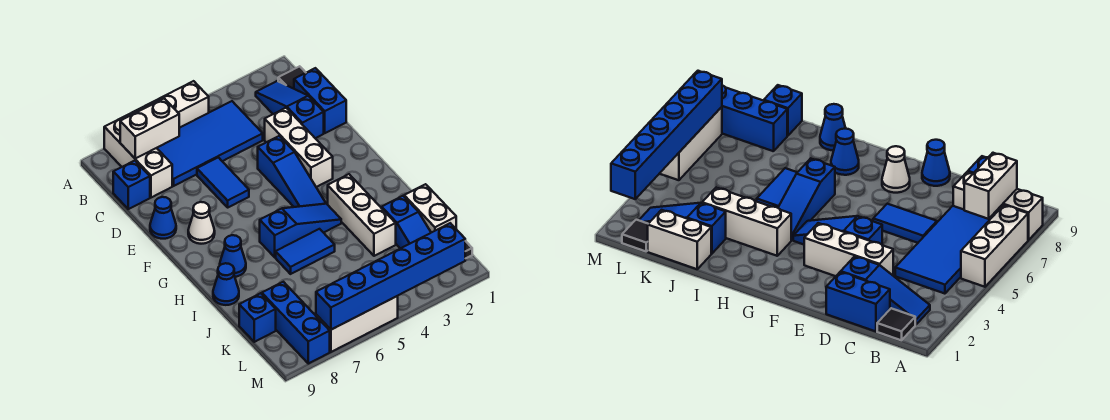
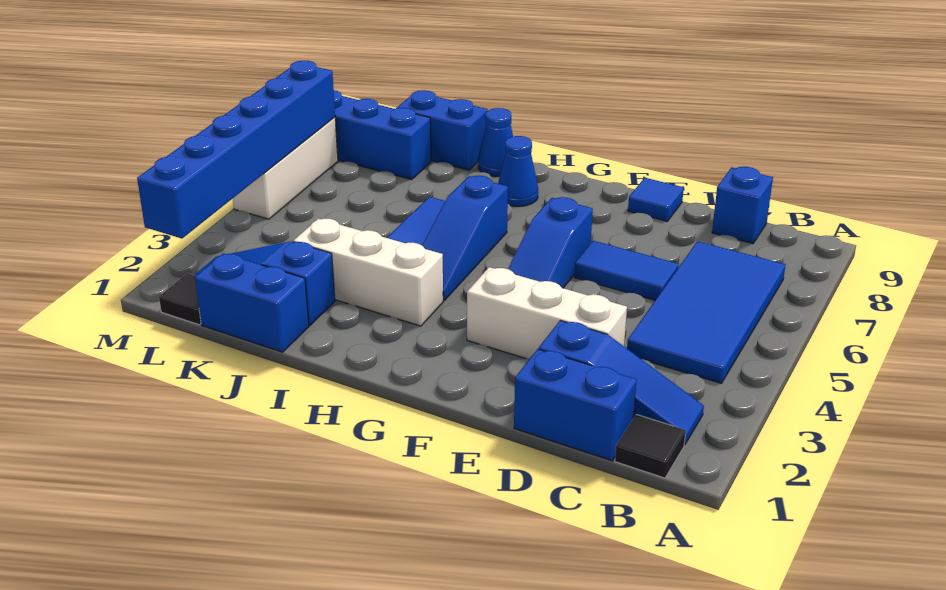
white 1x3 brick [127,81,209,128] -> none
white 1x3 brick [104,116,172,198] -> none
white 1x2 brick [120,98,179,159] -> none
blue 1x3 slope [258,136,326,207] -> blue 1x3 slope turned to [508,197,593,288]
blue 1x1 cone [150,197,176,239] -> blue 1x1 tile [628,178,684,221]
white 1x1 cone [188,202,215,244] -> none
white 1x2 brick [404,184,456,233] -> blue 1x2 brick [195,253,309,352]
blue 1x1 brick [239,293,276,342] -> blue 1x2 brick [397,90,488,170]

